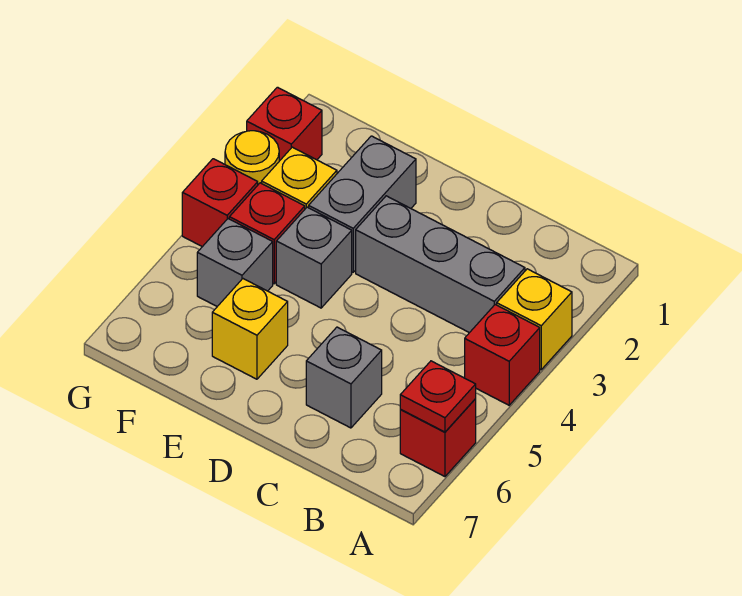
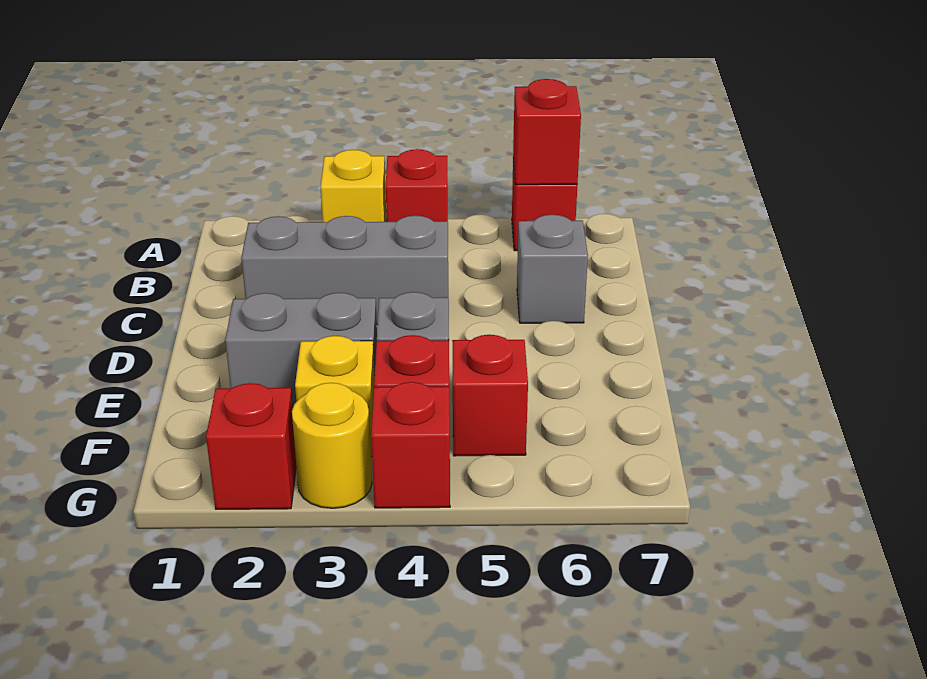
red 1x1 plate [400,361,476,432] -> red 1x1 brick [513,79,581,185]
grey 1x3 brick [356,196,525,333] -> grey 1x3 brick turned to [241,215,448,325]
yellow 1x1 brick [212,279,288,379] -> none
grey 1x1 brick [197,219,273,306] -> red 1x1 brick [452,335,528,456]

